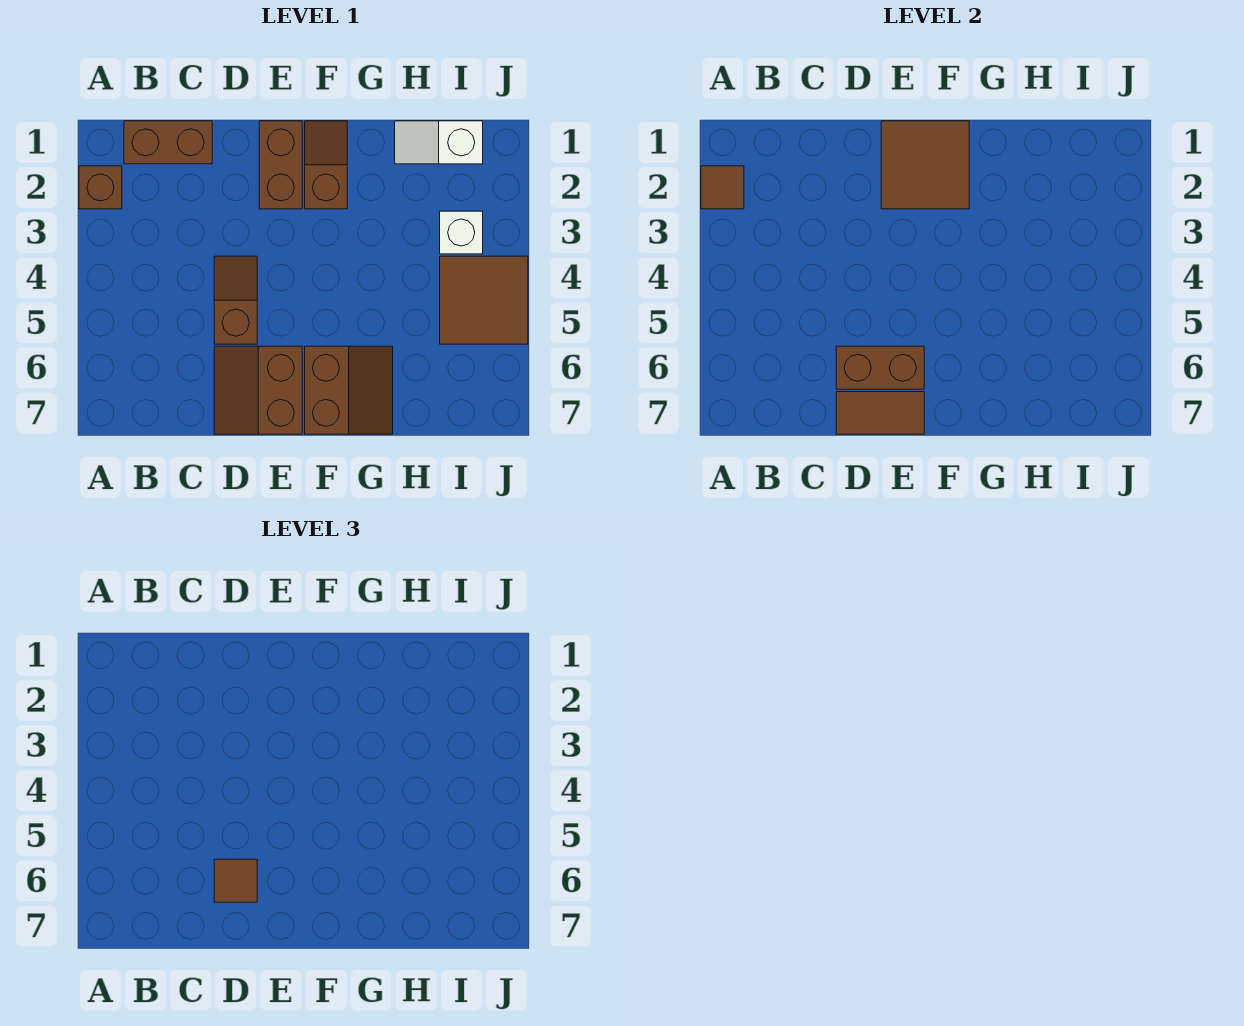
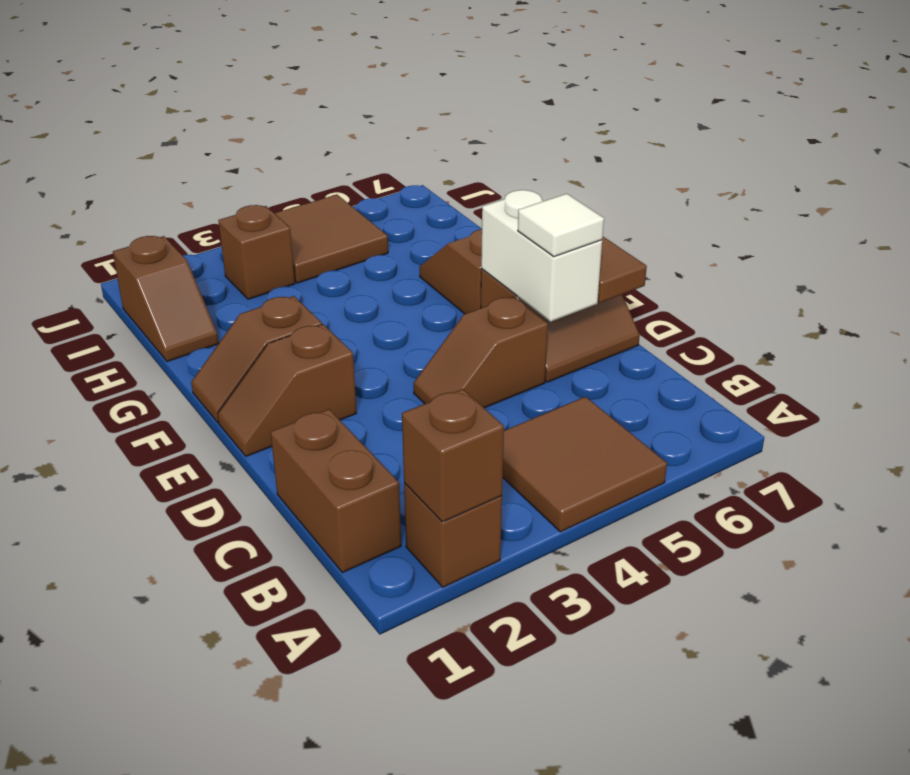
brown 1x1 tile [701,166,744,209] -> brown 1x1 brick [402,389,504,522]
brown 1x2 brick [836,346,924,389] -> white 1x2 brick [481,190,602,322]
brown 1x1 tile [214,859,257,902] -> white 1x1 tile [518,194,604,257]
brown 1x2 brick [259,121,302,209] -> brown 1x2 slope [218,324,356,456]
brown 2x2 tile [881,121,969,209] -> brown 2x2 tile moved to [503,397,667,532]
white 1x2 slope [395,121,483,164] -> brown 1x2 slope [113,236,219,362]
white 1x1 brick [440,211,483,254] -> brown 1x1 brick [218,205,295,299]

